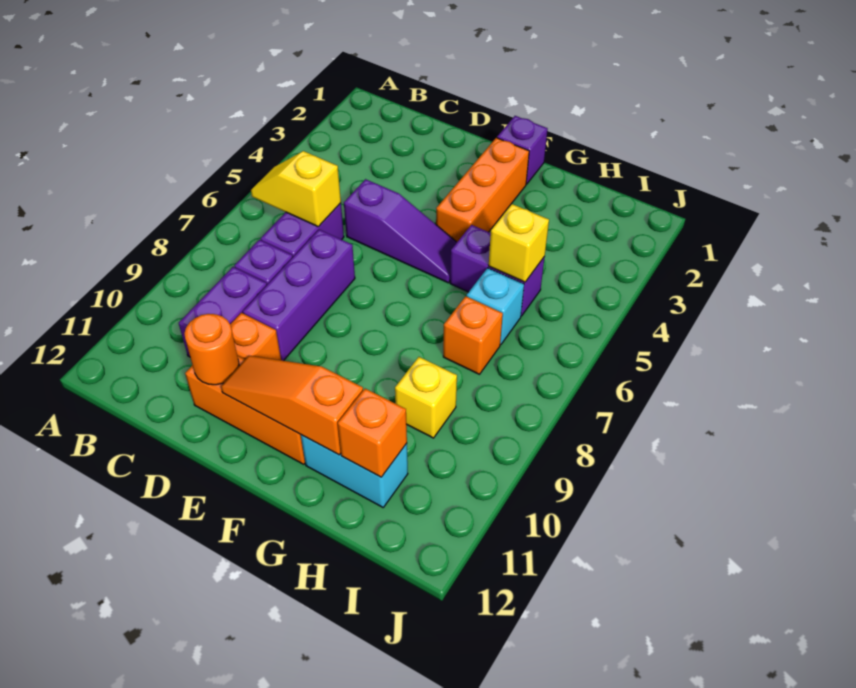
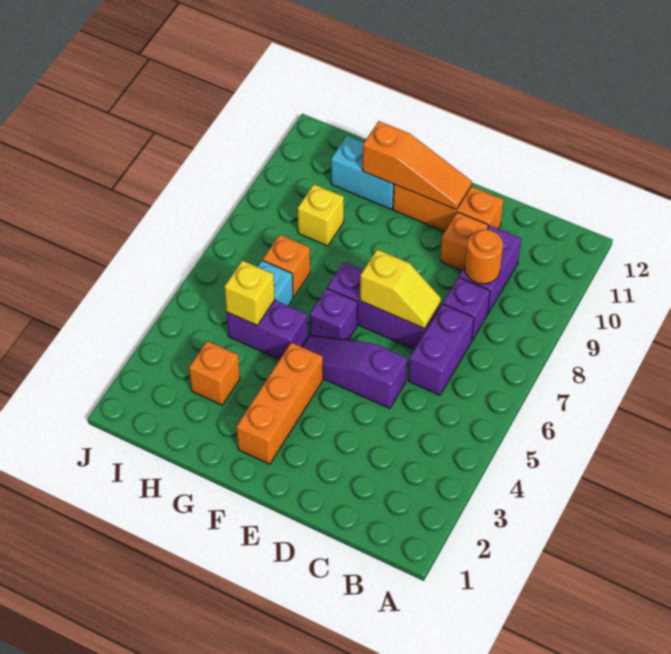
yellow 1x2 slope [251,151,341,227] -> yellow 1x2 slope moved to [360,250,441,329]
purple 1x3 brick [243,230,355,361] -> purple 1x3 brick turned to [327,262,441,349]
orange 1x1 round brick [184,314,239,385] -> orange 1x1 round brick moved to [465,230,503,284]
purple 1x1 brick [497,116,548,184] -> purple 1x1 brick moved to [310,288,358,340]
orange 1x1 brick [338,389,407,477] -> orange 1x1 brick moved to [189,341,240,405]

